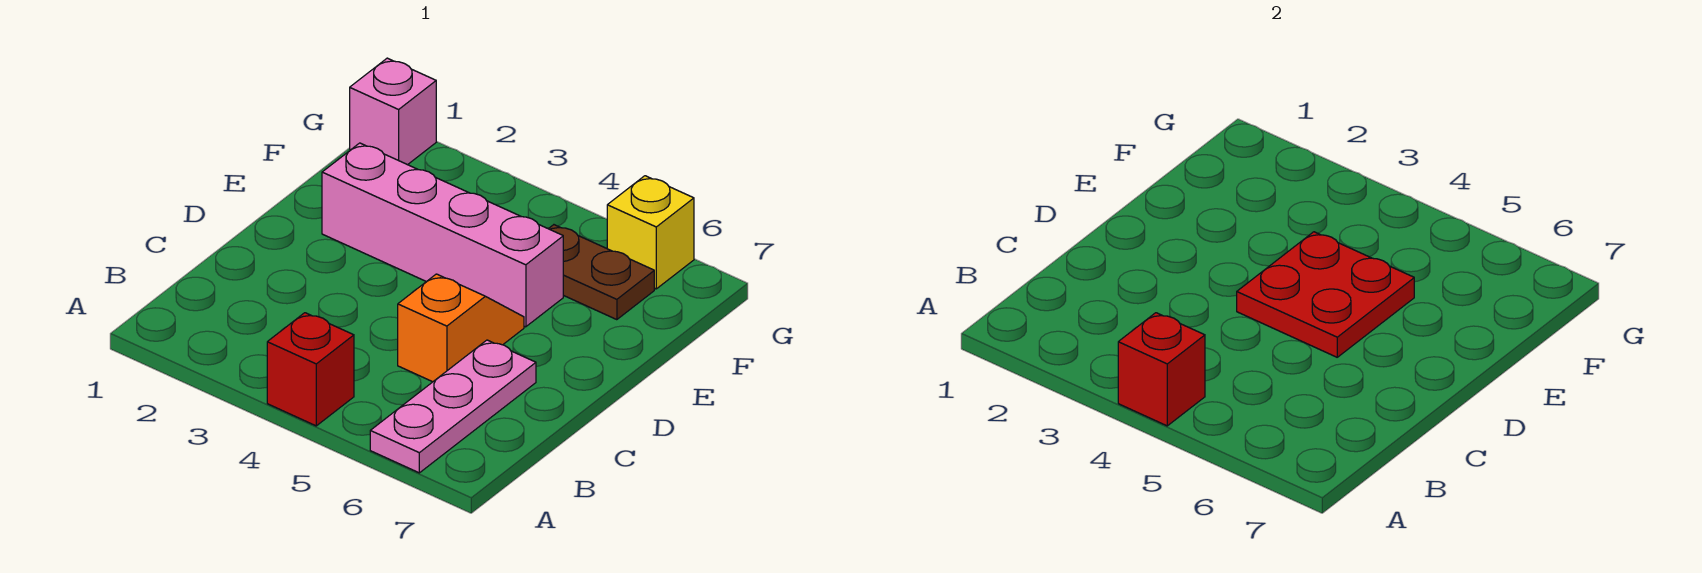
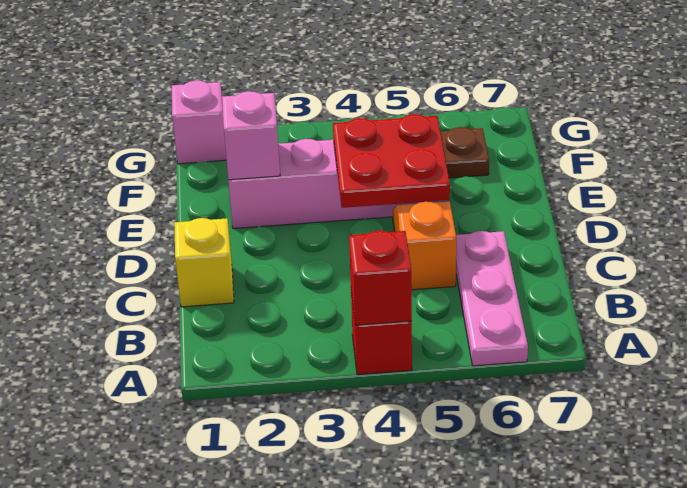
none -> pink 1x1 brick [222,91,280,180]
yellow 1x1 brick [607,176,694,289] -> yellow 1x1 brick moved to [174,218,234,307]

